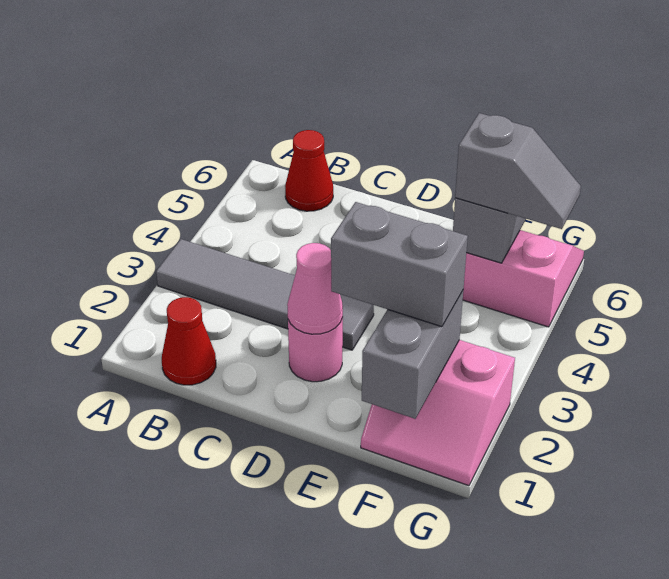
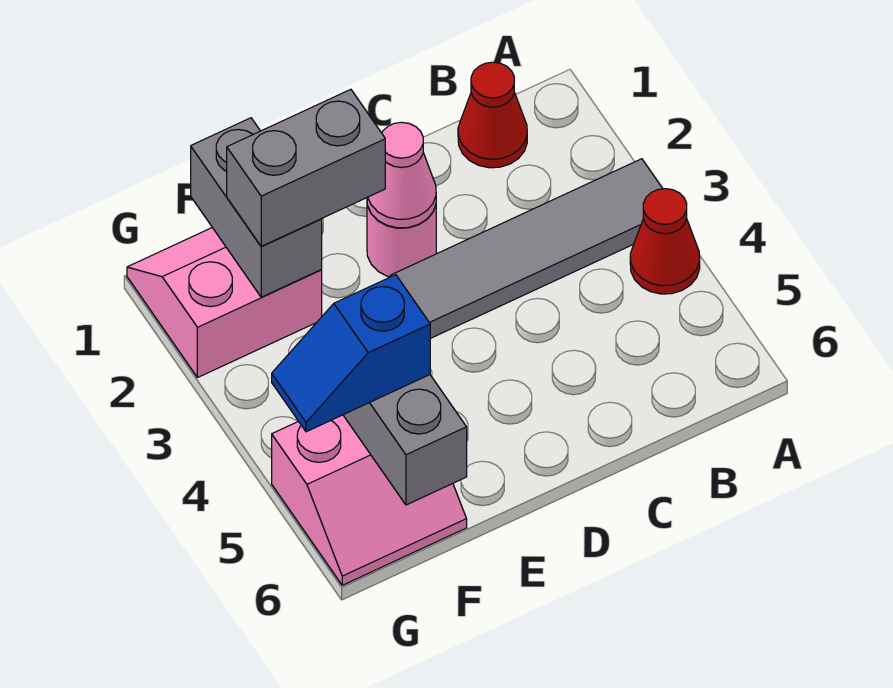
red 1x1 cone [285,130,333,211] -> red 1x1 cone moved to [630,189,700,294]
grey 1x2 slope [455,113,581,229] -> blue 1x2 slope [272,275,430,432]

